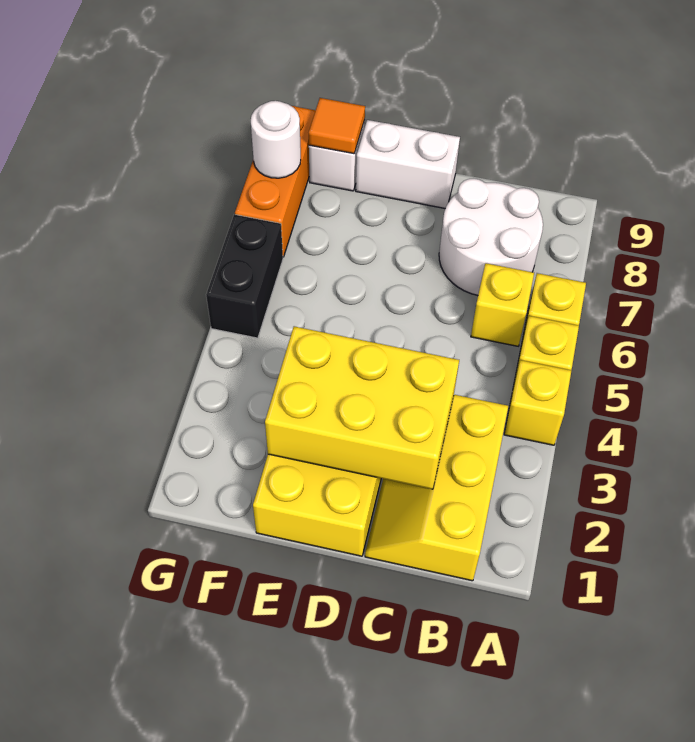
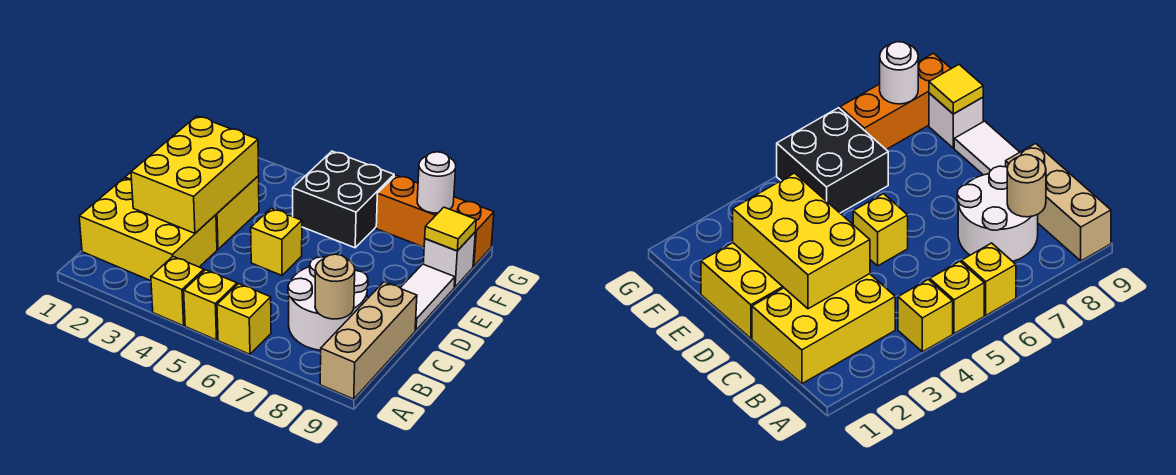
none -> tan 1x3 brick [320,282,417,399]
yellow 2x3 slope [365,395,508,581] -> yellow 2x3 brick [79,178,217,281]
yellow 1x1 brick [471,263,534,346] -> yellow 1x1 brick moved to [251,208,302,275]
none -> tan 1x1 round brick [315,254,355,319]
white 1x2 brick [356,120,460,209] -> white 1x2 tile [401,264,455,330]
orange 1x1 tile [309,98,365,154] -> yellow 1x1 tile [425,207,476,251]
black 1x2 brick [206,215,283,338] -> black 2x2 brick [293,151,394,248]

